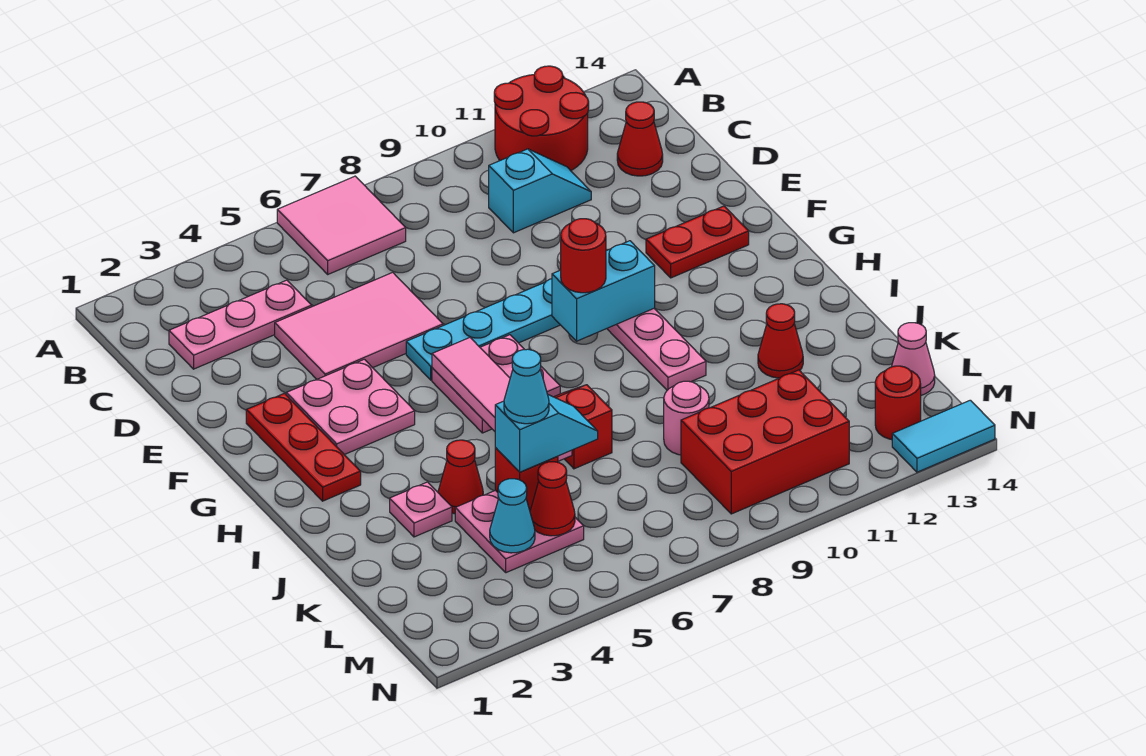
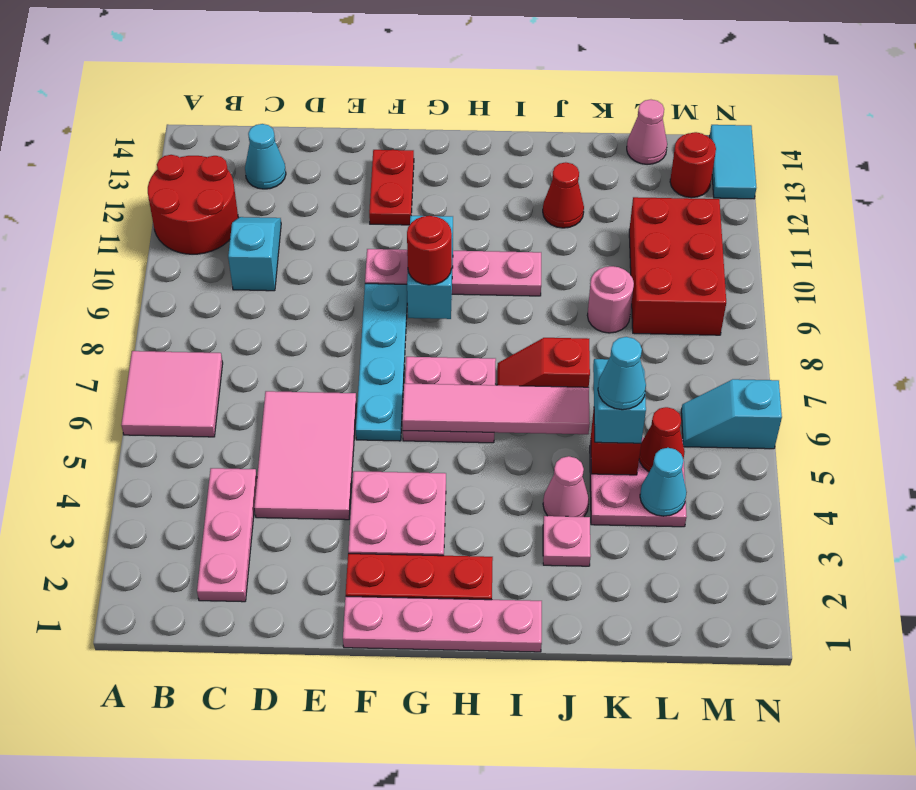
red 1x1 cone [617,102,663,176] -> cyan 1x1 cone [245,124,286,189]
none -> pink 1x4 plate [343,596,542,652]
red 1x1 cone [438,440,483,514] -> pink 1x1 cone [543,456,589,517]
none -> cyan 1x2 slope [681,379,782,449]

